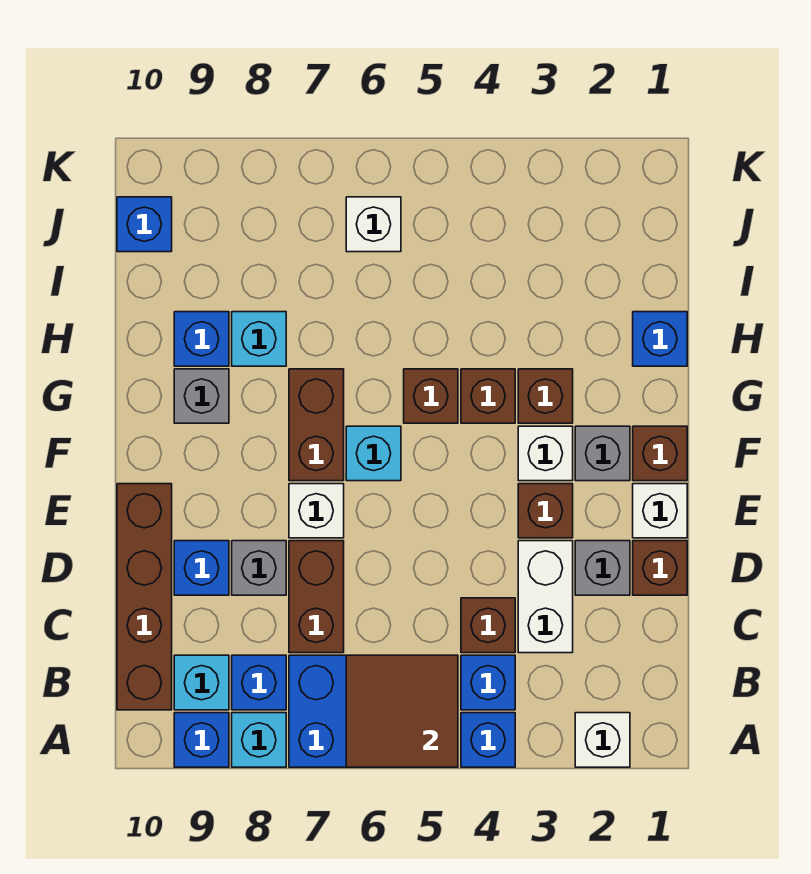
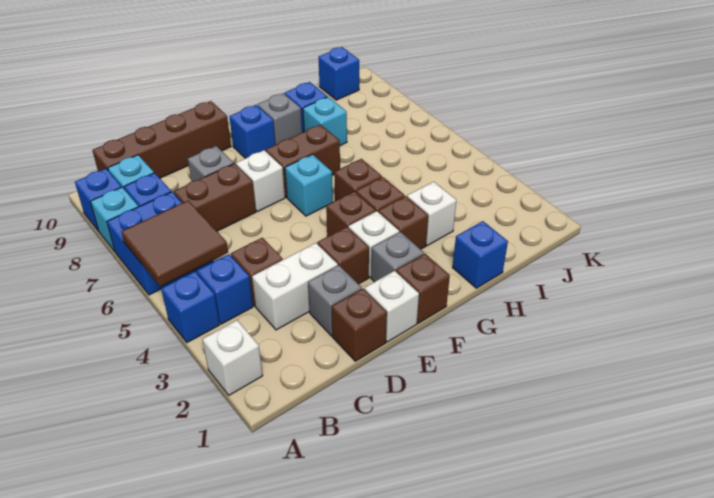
blue 1x1 brick [174,541,229,595] -> blue 1x1 brick moved to [229,105,275,158]
none -> brown 1x1 brick [326,191,376,237]
white 1x1 brick [346,197,401,252] -> white 1x1 brick moved to [407,182,456,245]

